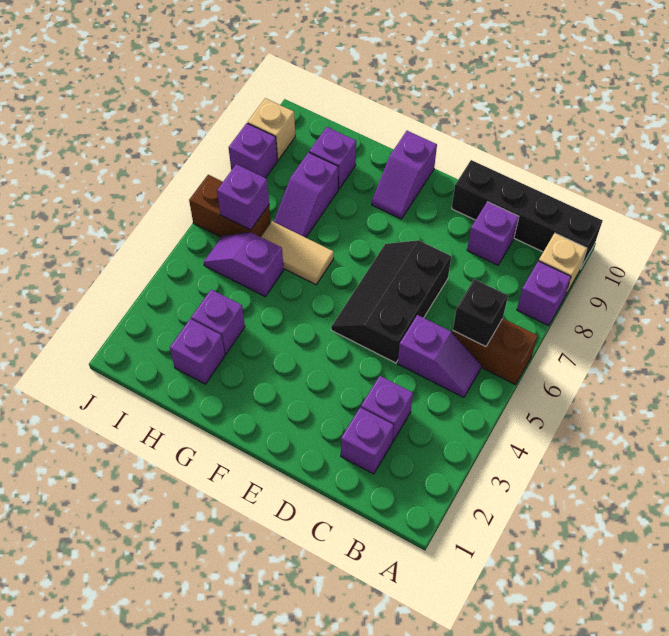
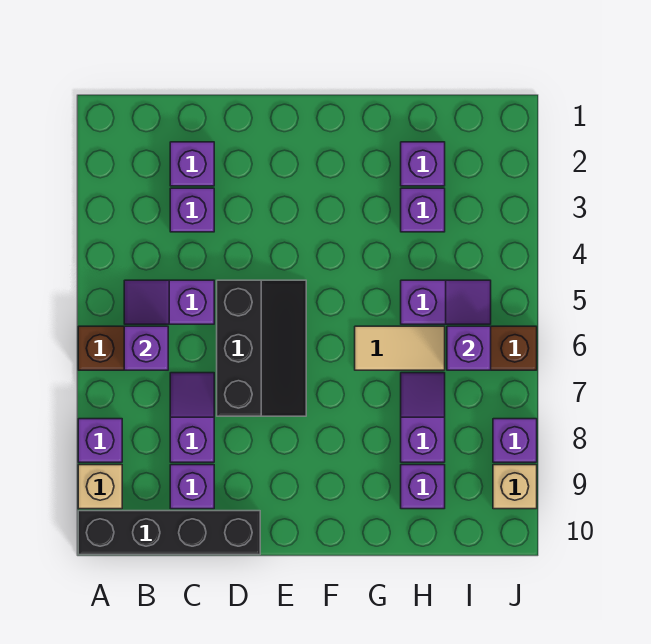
black 1x1 brick [453,279,508,347] -> purple 1x1 brick [124,326,168,370]
purple 1x2 slope [372,131,437,219] -> purple 1x2 slope moved to [170,373,214,462]

